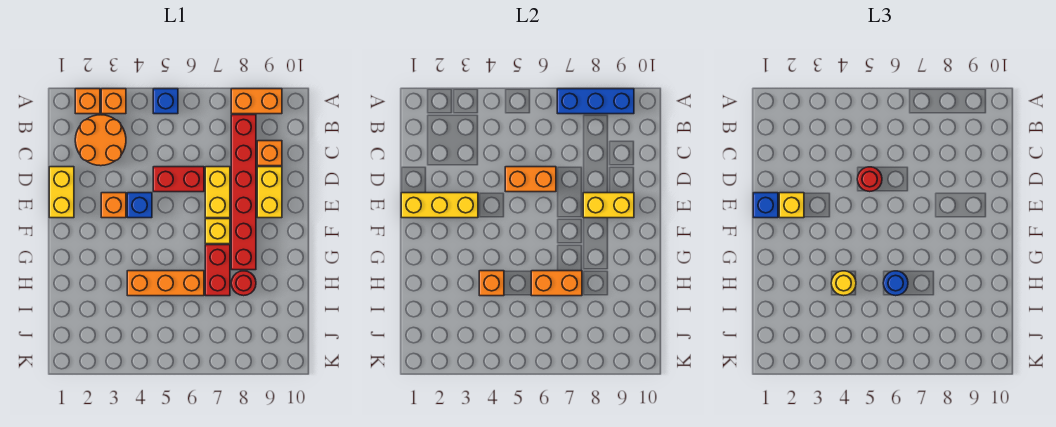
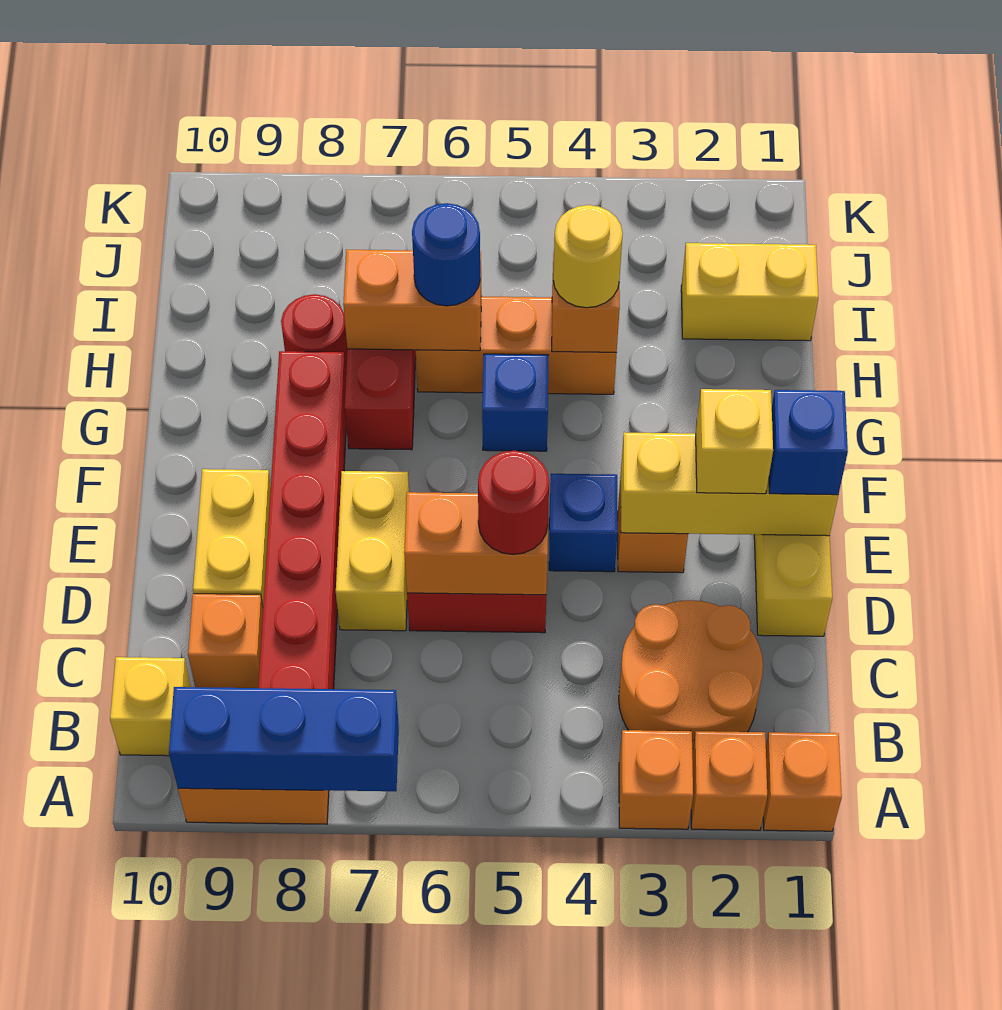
none -> orange 1x1 brick [763,732,842,831]
blue 1x1 brick [153,89,178,114] -> blue 1x1 brick moved to [482,354,548,451]
yellow 1x2 brick [583,193,634,218] -> yellow 1x2 brick moved to [681,243,818,341]
yellow 1x1 brick [205,219,230,244] -> yellow 1x1 brick moved to [110,657,191,756]

